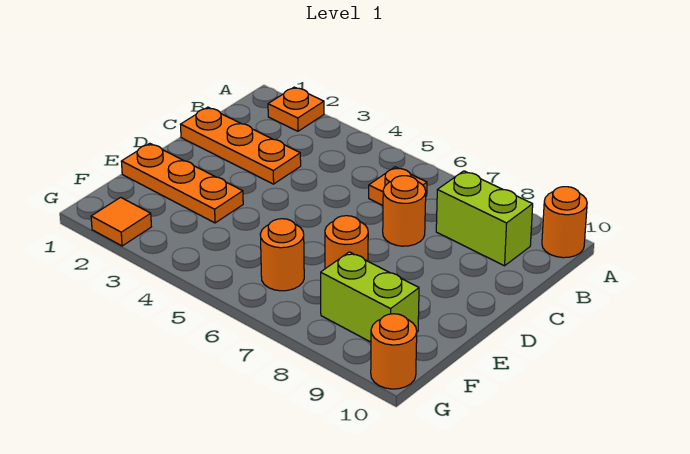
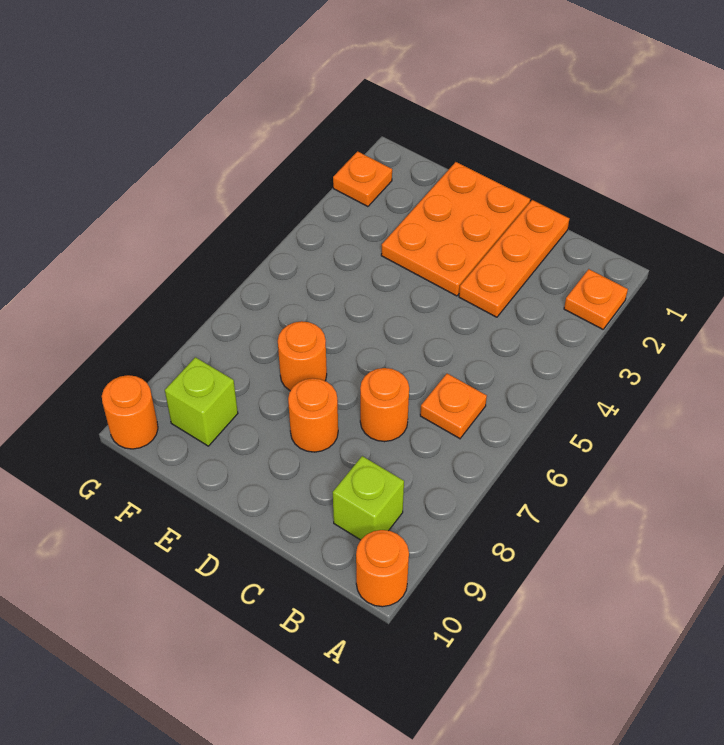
lime 1x2 brick [436,171,533,266] -> lime 1x1 brick [333,456,404,540]
orange 1x3 plate [121,143,243,223] -> orange 2x3 plate [381,162,530,296]
orange 1x1 round brick [260,219,304,291] -> orange 1x1 round brick moved to [288,378,338,452]
lime 1x2 brick [321,252,419,342] -> lime 1x1 brick [165,357,238,446]
orange 1x1 tile [91,197,151,246] -> orange 1x1 plate [333,151,392,207]

